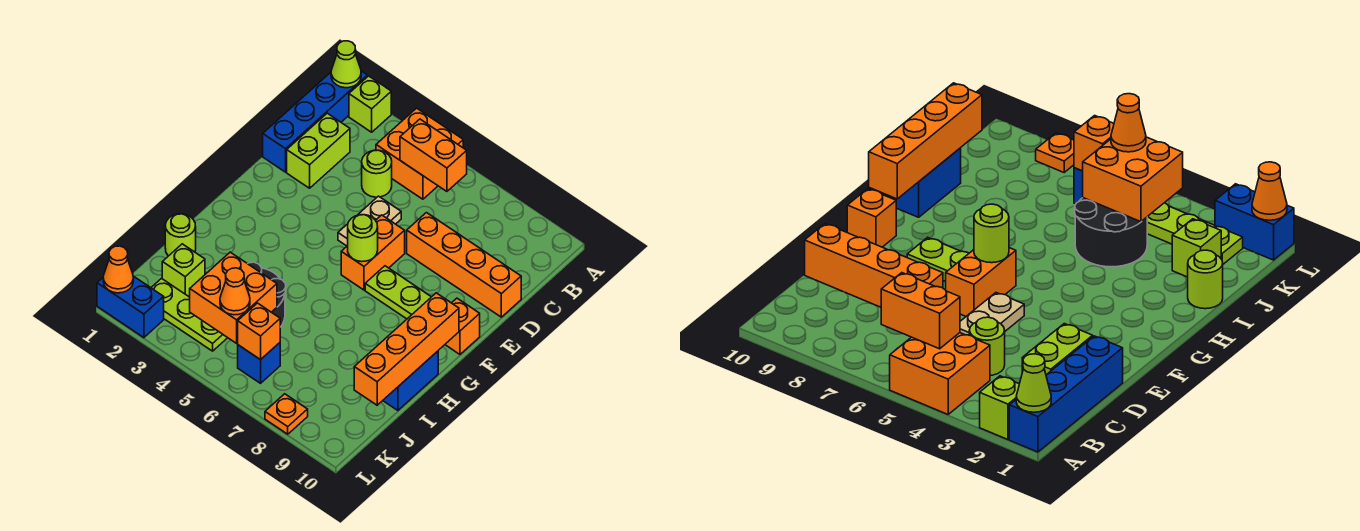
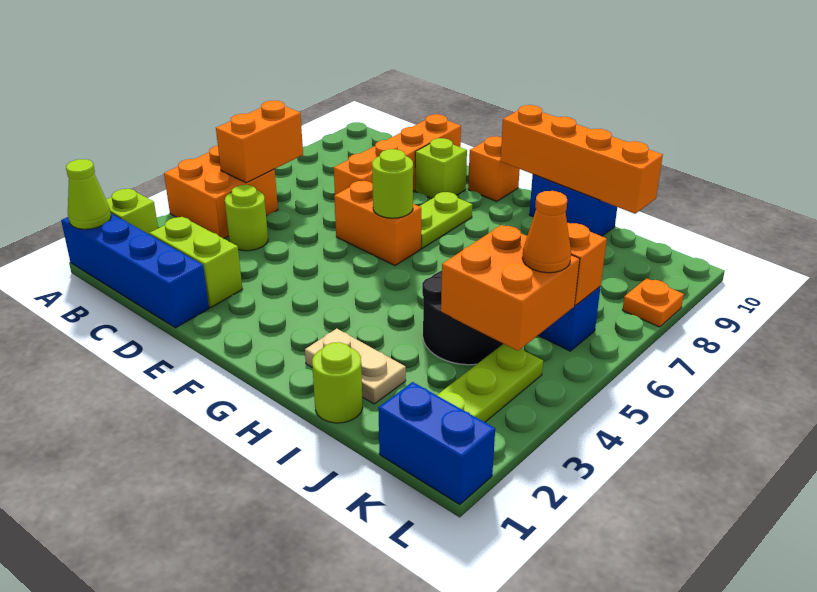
tan 1x2 plate [338,196,401,246] -> tan 1x2 plate moved to [305,329,406,404]
lime 1x1 brick [162,244,205,297] -> lime 1x1 brick moved to [415,138,467,199]
blue 1x2 brick [97,276,164,338] -> blue 1x2 brick turned to [378,382,495,504]
orange 1x1 cone [103,246,133,293] -> none

